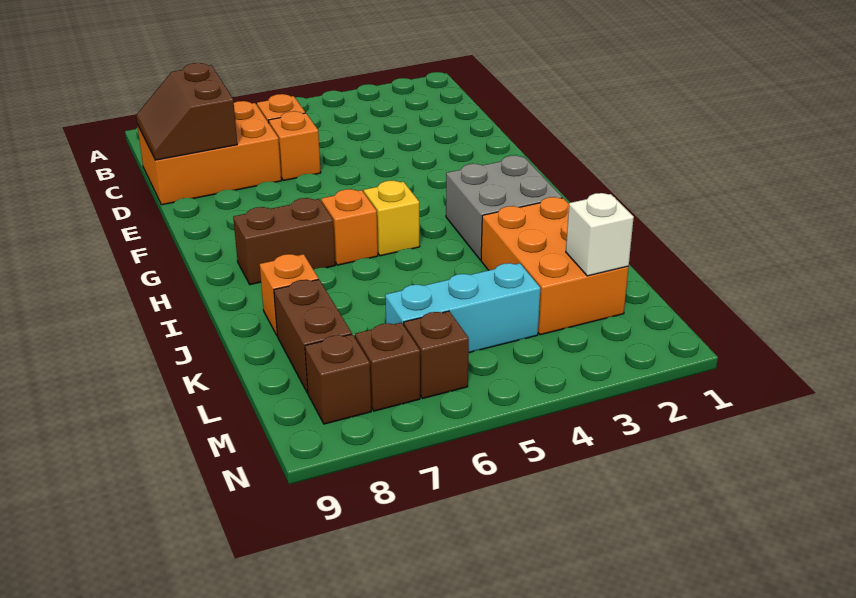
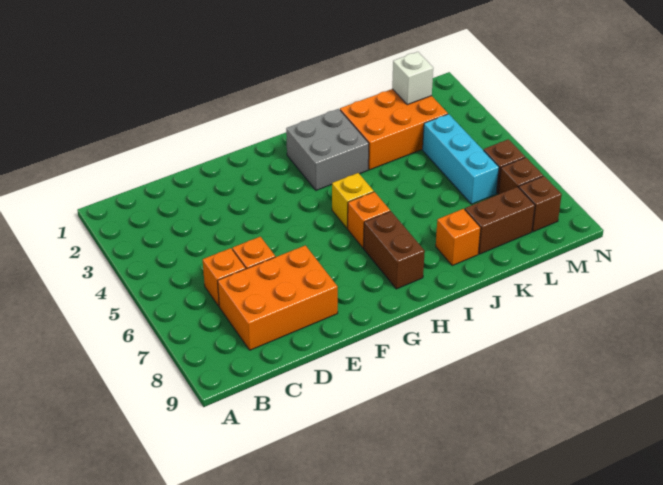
orange 2x3 brick [137,101,281,205] -> orange 2x3 brick turned to [218,245,338,350]
brown 2x2 slope [136,63,237,160] -> none

